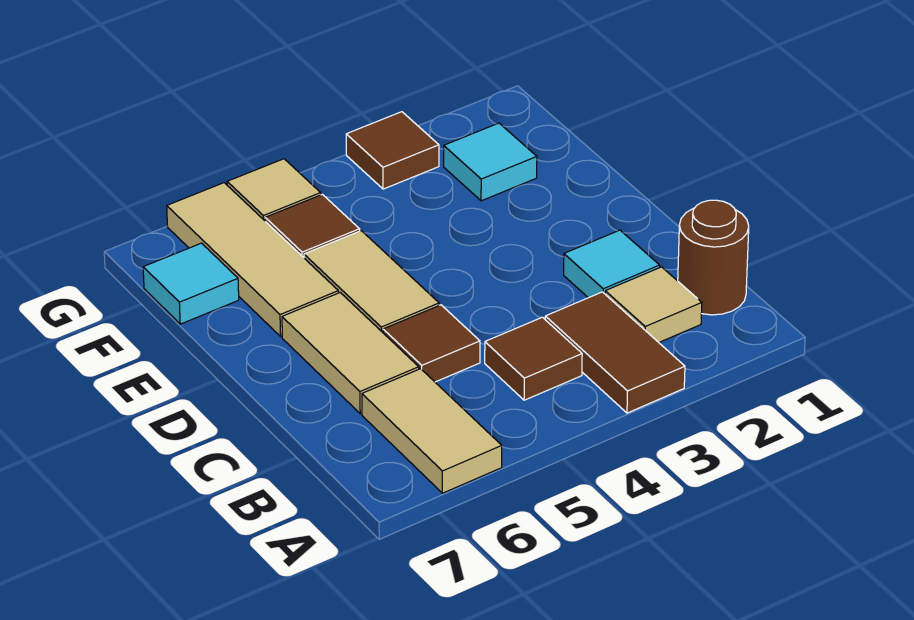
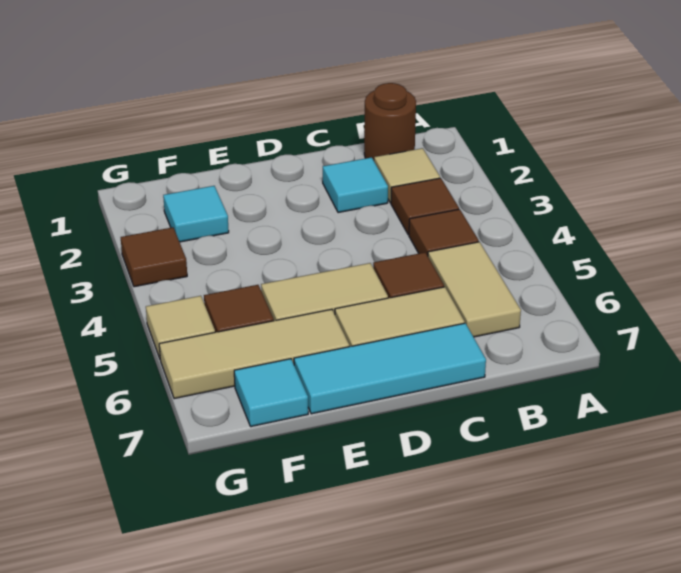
brown 1x2 tile [545,292,685,413] -> brown 1x1 tile [391,178,459,235]
tan 1x2 tile [362,369,502,493] -> tan 1x2 tile turned to [428,242,521,337]
none -> cyan 1x3 tile [294,323,486,414]

